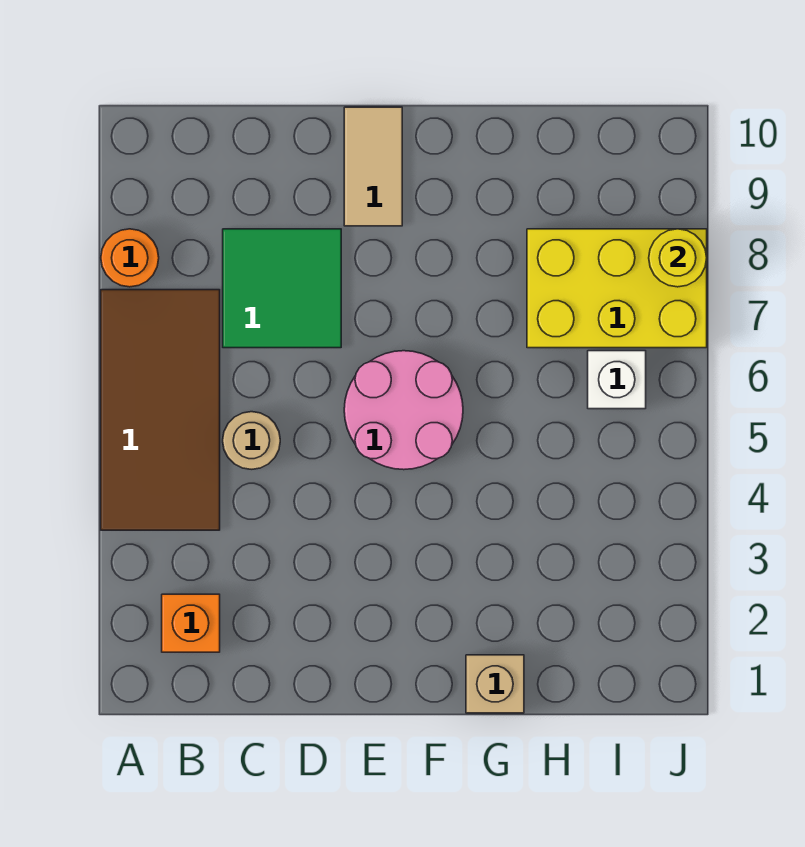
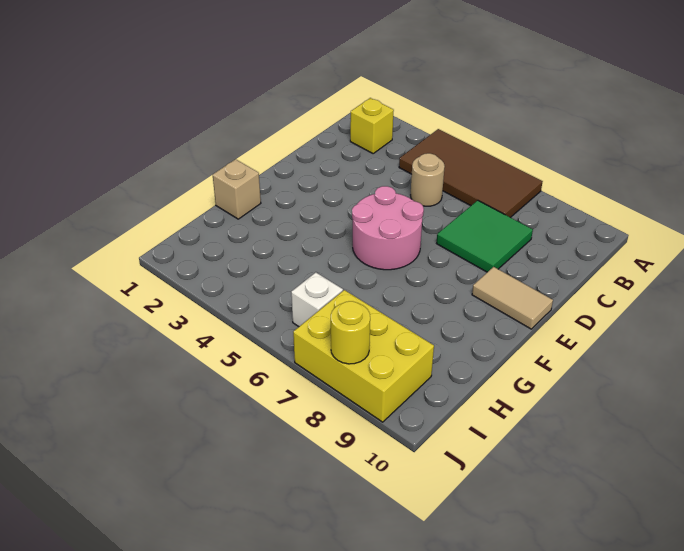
orange 1x1 round brick [101,229,159,287] -> none
orange 1x1 brick [162,594,220,652] -> yellow 1x1 brick [350,98,394,153]
yellow 2x3 brick [527,229,707,348] -> yellow 2x3 brick turned to [293,290,434,422]

